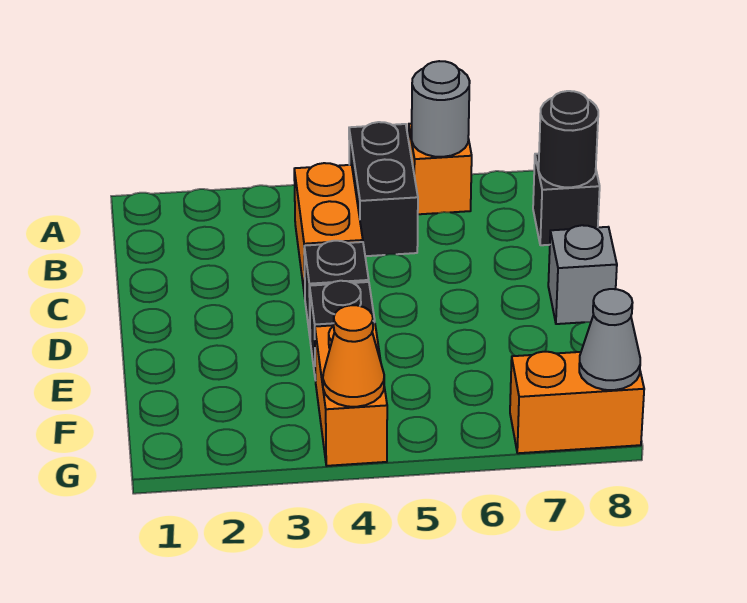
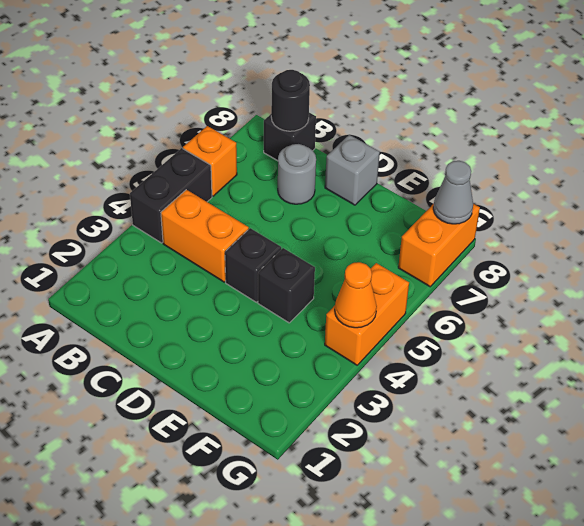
black 1x2 brick [349,122,418,256] -> black 1x2 brick turned to [130,148,212,243]
grey 1x1 round brick [412,61,470,157] -> grey 1x1 round brick moved to [278,144,316,204]
orange 1x2 brick [315,323,387,466] -> orange 1x2 brick turned to [325,263,409,365]

